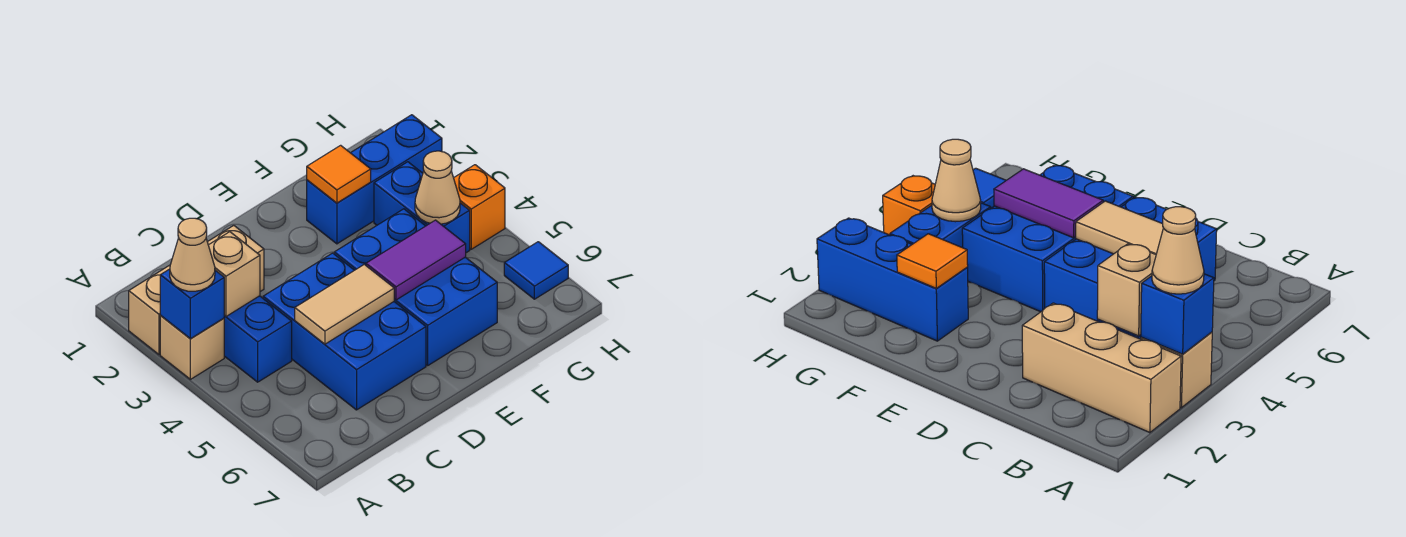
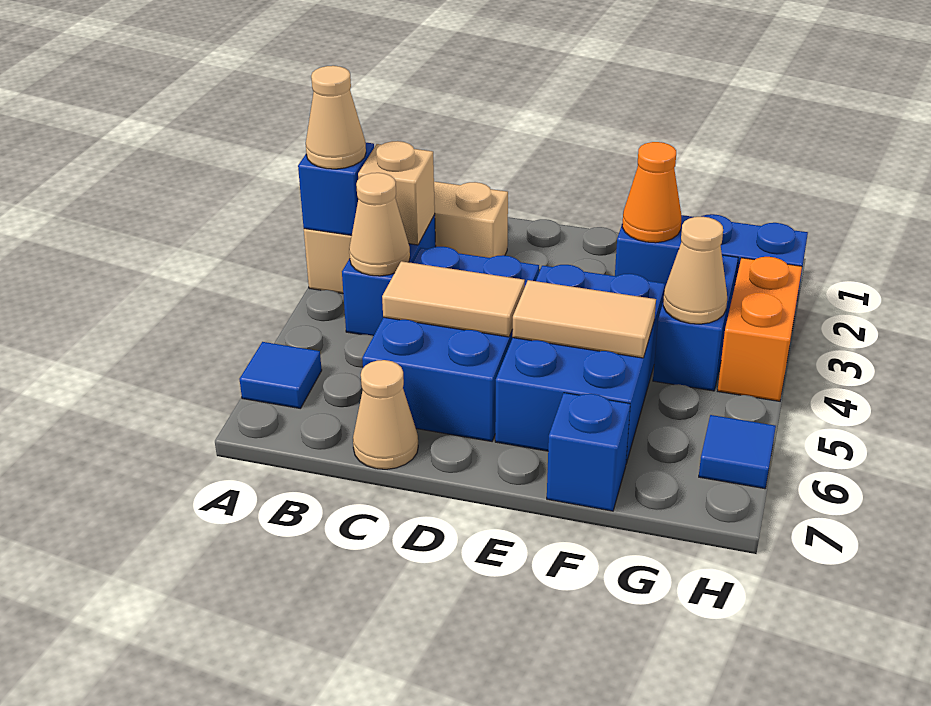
none -> blue 1x1 tile [240,342,322,408]
none -> tan 1x1 cone [349,173,410,276]
none -> tan 1x1 cone [353,360,418,469]
purple 1x2 tile [366,220,466,300] -> tan 1x2 tile [512,280,656,358]
orange 1x1 tile [307,145,371,203] -> orange 1x1 cone [622,142,681,243]
none -> blue 1x1 brick [547,393,630,511]
orange 1x1 brick [454,165,505,249] -> orange 1x2 brick [718,257,802,401]

